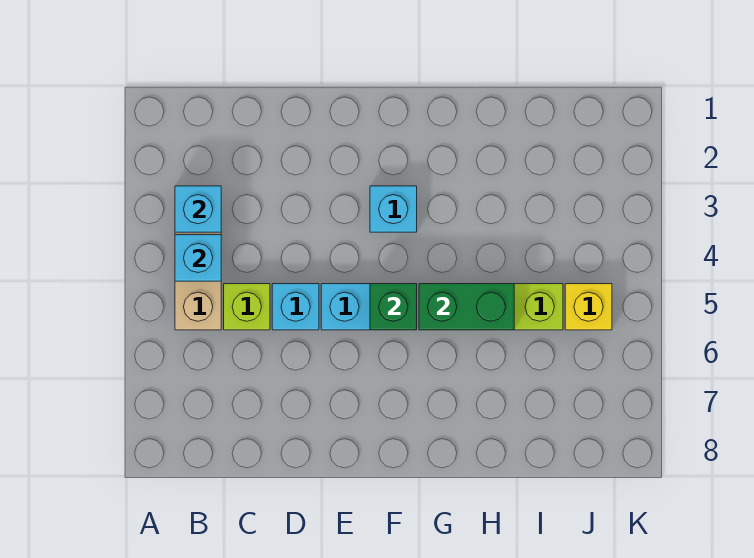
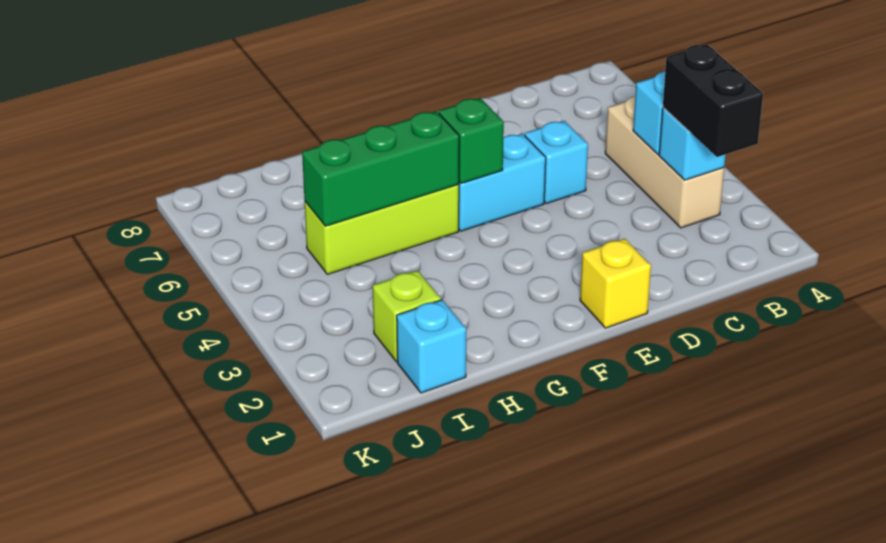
none -> black 1x2 brick [663,45,763,157]
lime 1x1 brick [224,284,270,330] -> lime 1x1 brick moved to [373,271,441,362]
cyan 1x1 brick [370,186,417,232] -> cyan 1x1 brick moved to [397,300,466,393]
green 1x2 brick [419,284,514,330] -> green 1x3 brick [302,111,459,226]
yellow 1x1 brick [565,284,612,330] -> yellow 1x1 brick moved to [580,239,651,328]

